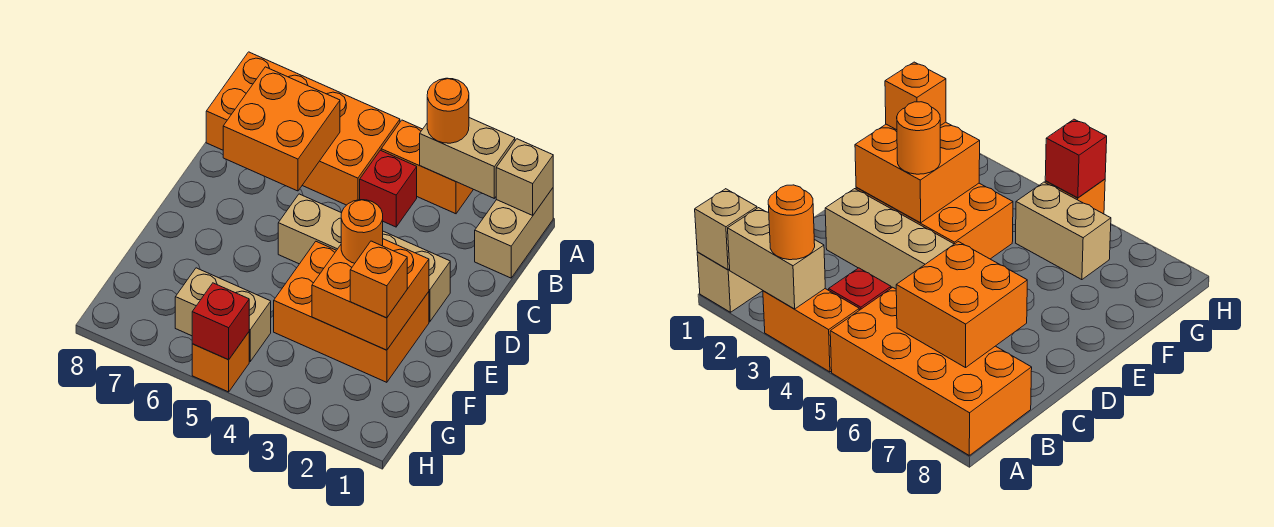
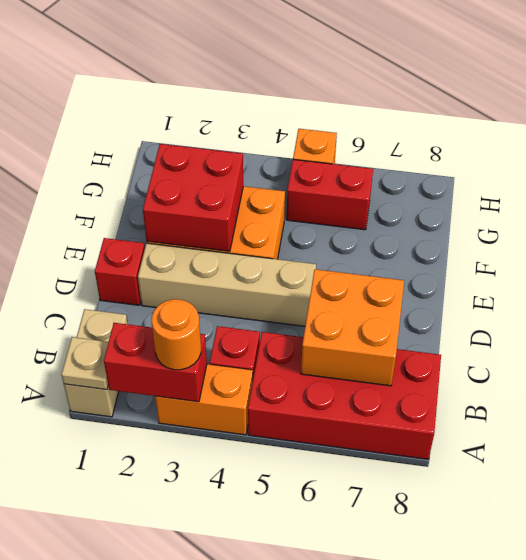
tan 1x1 brick [496,139,553,215] -> tan 1x1 plate [61,337,108,390]
tan 1x2 brick [420,118,515,198] -> red 1x2 brick [104,323,207,402]
orange 2x4 brick [206,52,400,205] -> red 2x4 brick [248,332,441,459]
orange 2x2 brick [312,239,429,350] -> red 2x2 brick [143,144,243,251]
orange 1x1 round brick [341,200,383,263] -> none
orange 1x1 brick [350,241,407,318] -> none
tan 1x2 brick [175,268,271,361] -> red 1x2 brick [287,159,373,230]
red 1x1 brick [192,283,249,360] -> red 1x1 brick moved to [95,238,145,305]

